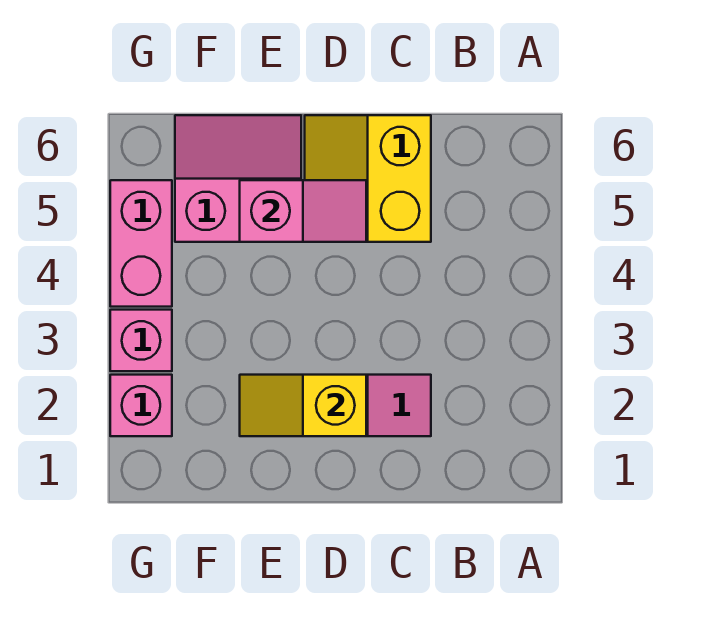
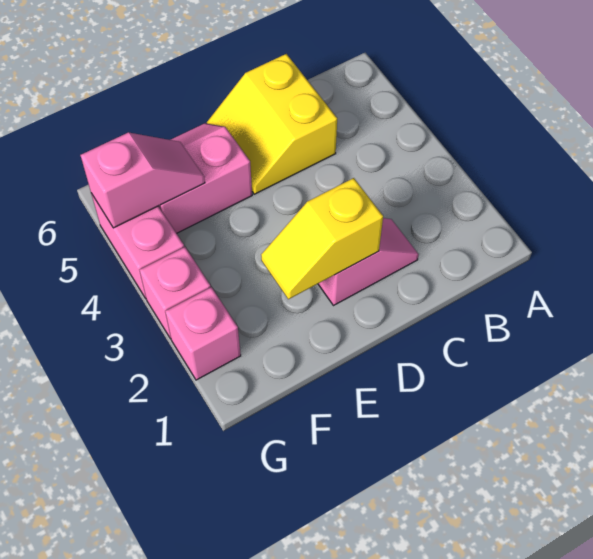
pink 1x2 slope [240,180,366,242] -> pink 1x2 slope moved to [80,132,205,228]

